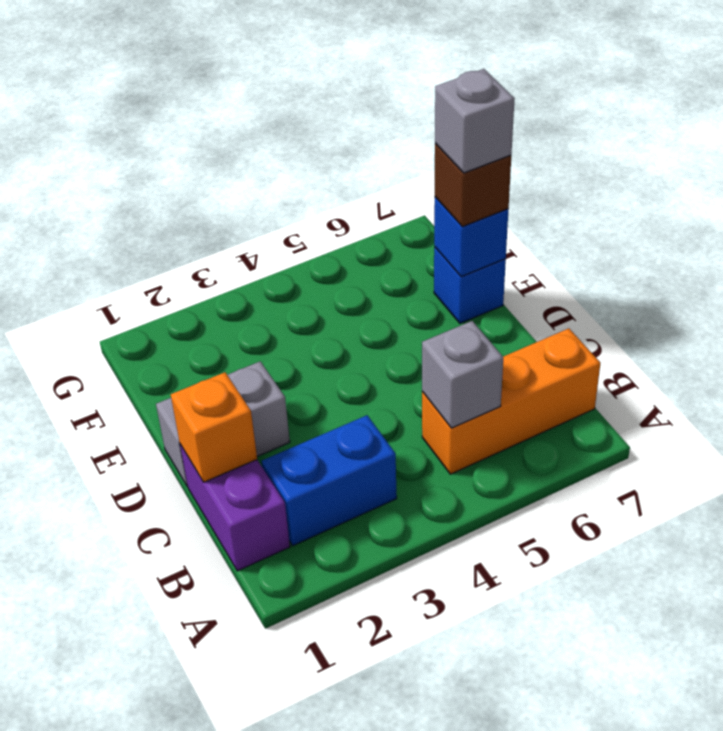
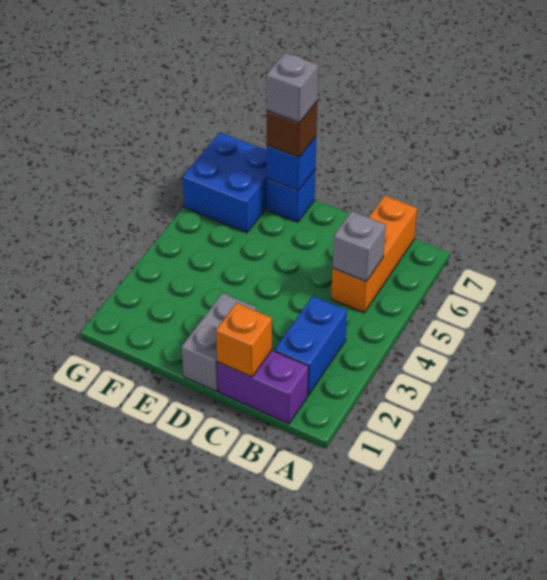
none -> blue 2x2 brick [183,132,267,233]

